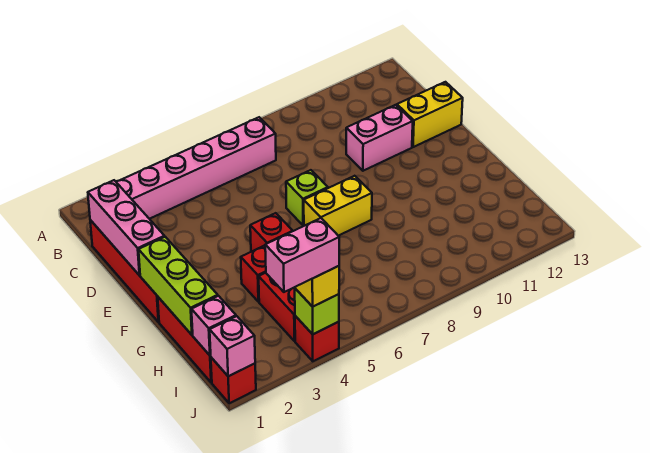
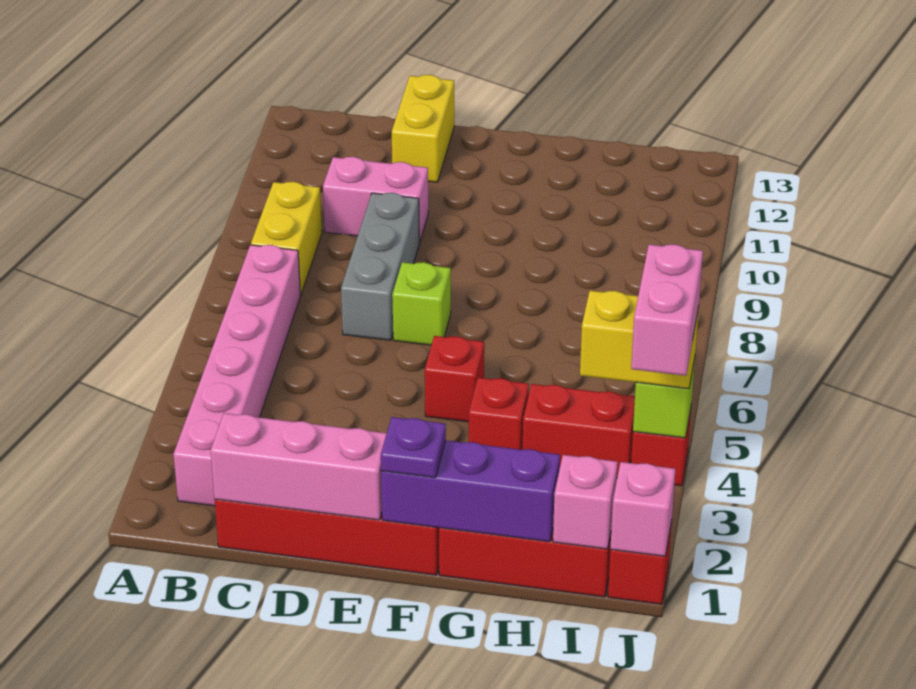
none -> grey 1x3 brick [341,193,419,340]
pink 1x2 brick [346,105,413,171] -> pink 1x2 brick turned to [323,157,428,243]
lime 1x3 brick [139,237,218,335] -> purple 1x3 brick [381,441,560,542]
none -> purple 1x1 plate [381,417,446,478]
yellow 1x2 brick [304,176,372,236] -> yellow 1x2 brick moved to [251,182,322,295]

